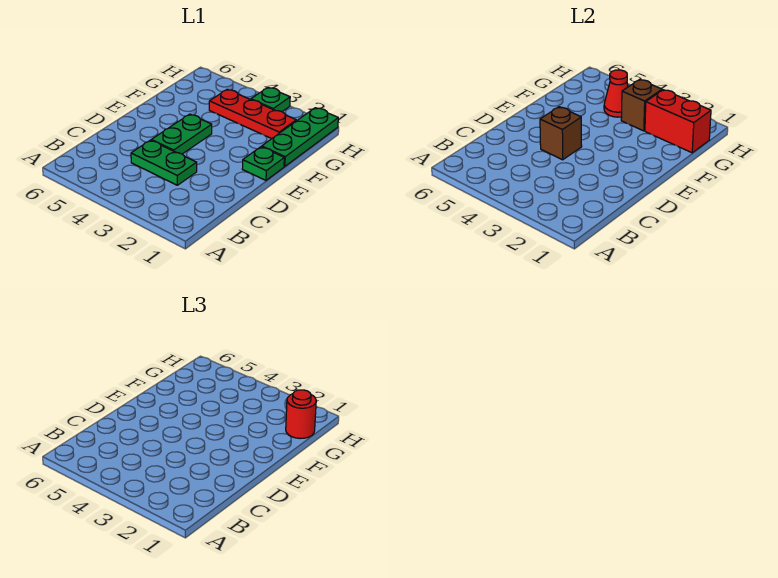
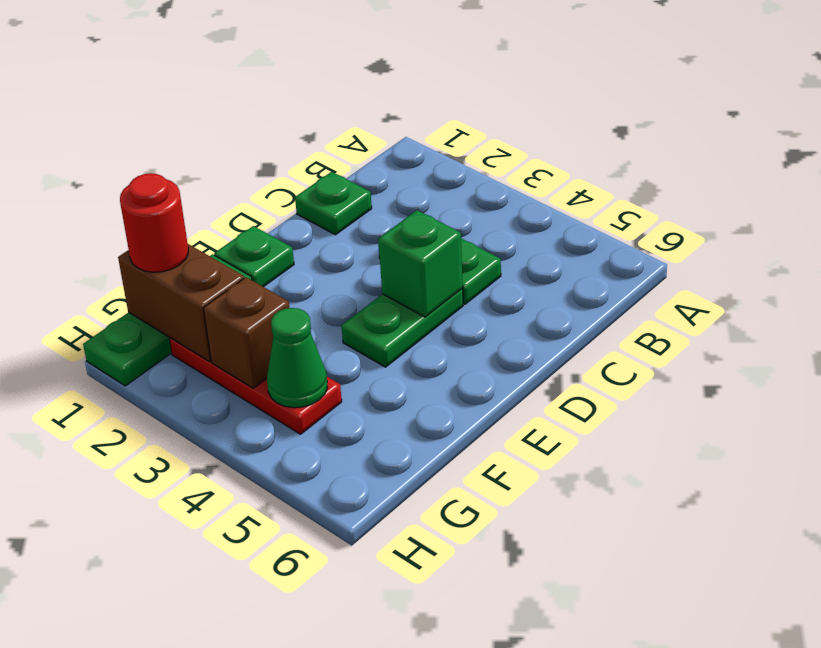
brown 1x1 brick [540,107,582,160] -> green 1x1 brick [378,210,463,317]
red 1x2 brick [645,90,711,153] -> brown 1x2 brick [118,244,244,362]
red 1x1 cone [604,70,628,117] -> green 1x1 cone [267,308,327,408]
green 1x1 plate [251,87,290,112] -> green 1x1 plate moved to [295,172,372,235]

